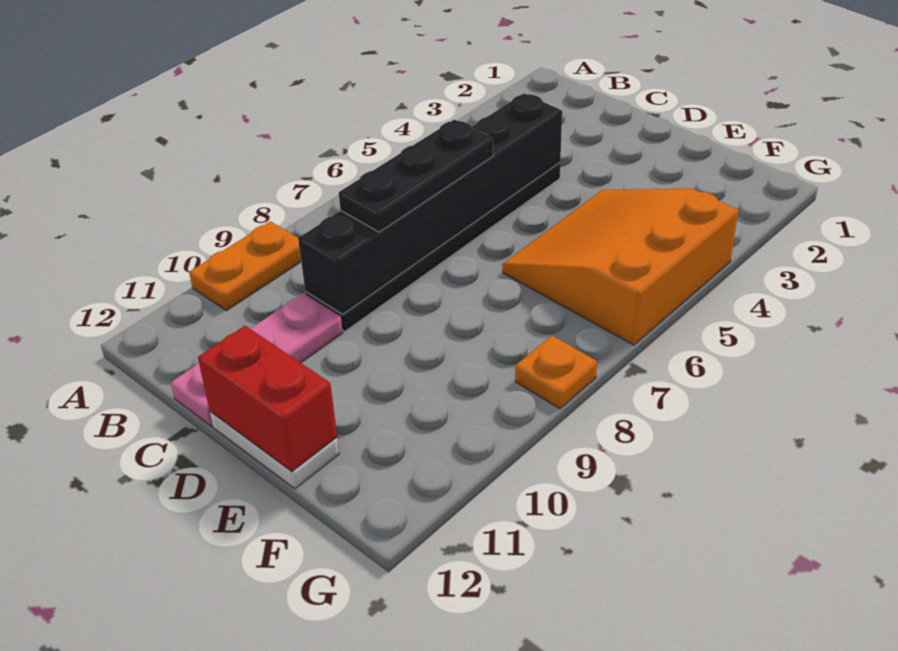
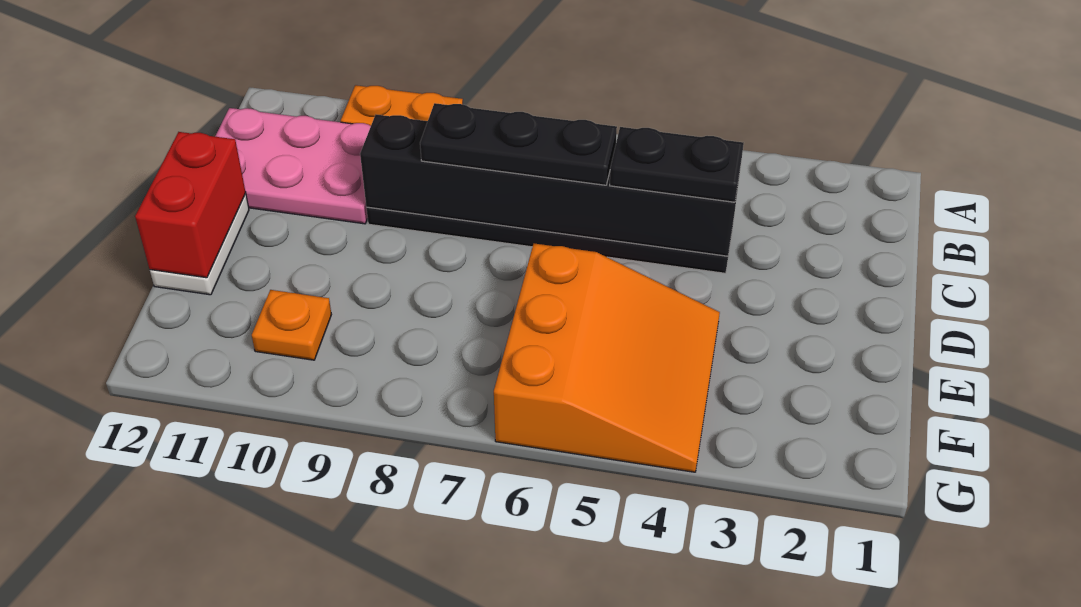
none -> black 1x2 plate [610,127,744,202]
pink 1x3 plate [171,293,343,426] -> pink 2x3 plate [215,108,371,224]
orange 3x3 slope [503,189,738,345] -> orange 3x3 slope turned to [494,243,720,472]
orange 1x1 plate [515,336,597,409] -> orange 1x1 plate moved to [252,290,331,360]

